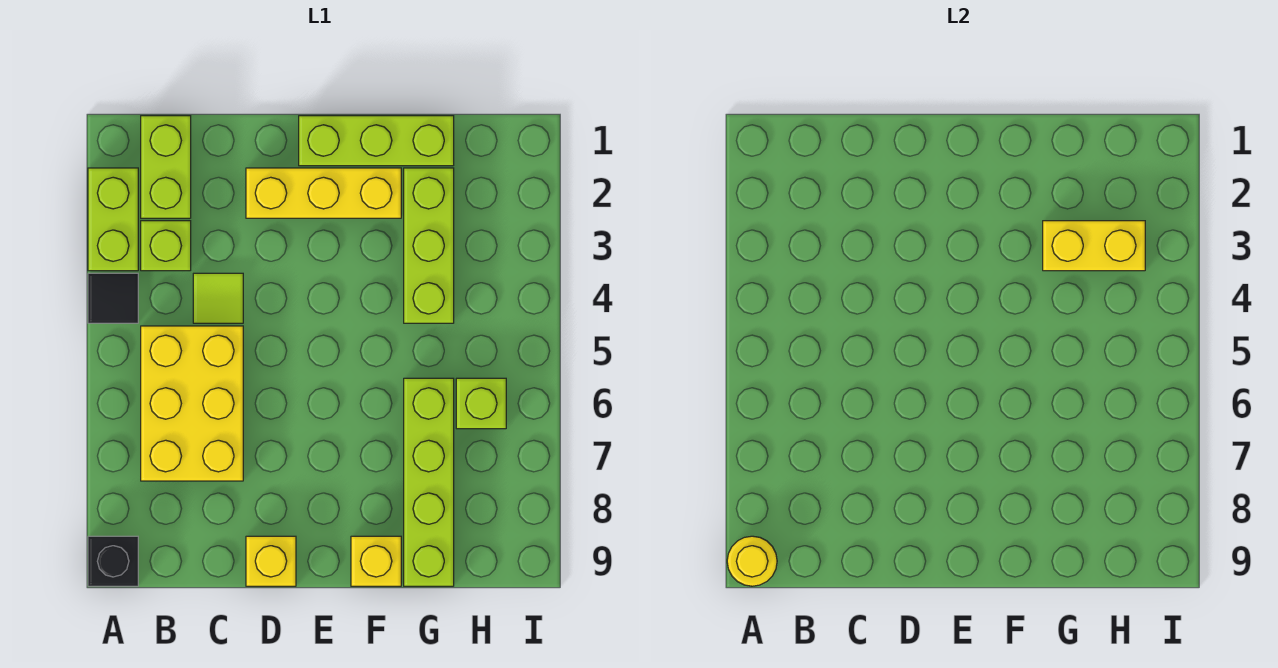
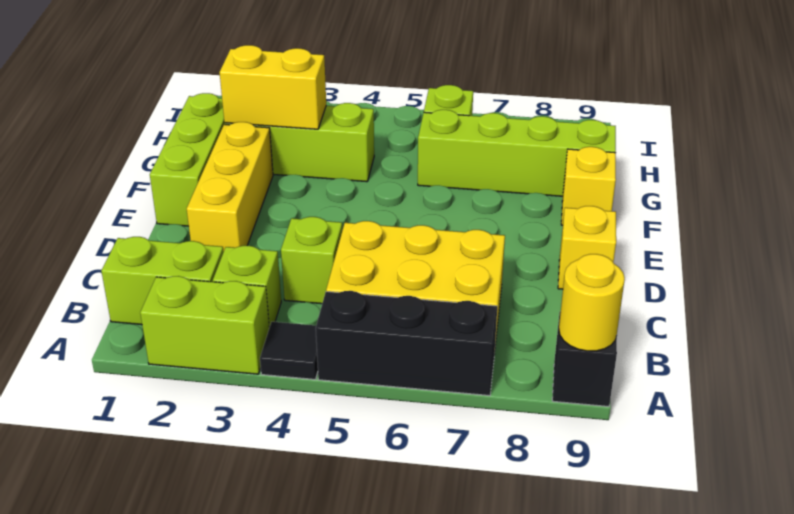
none -> black 1x3 brick [316,291,497,396]
lime 1x1 tile [193,273,243,323] -> lime 1x1 brick [281,217,342,304]
yellow 1x2 brick [1043,221,1145,271] -> yellow 1x2 brick turned to [220,45,326,129]

